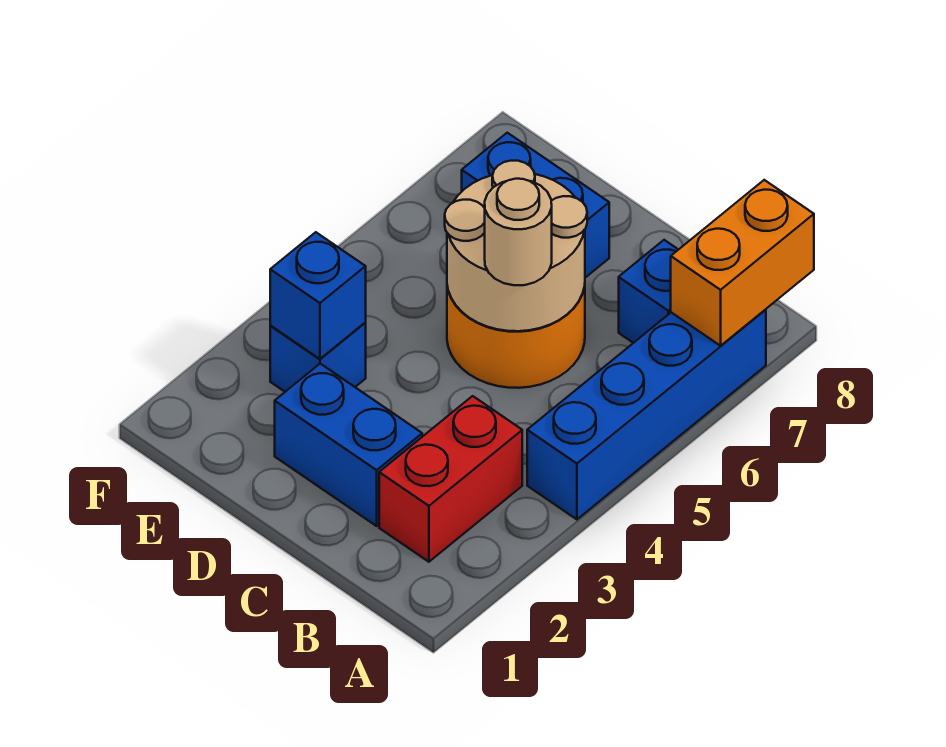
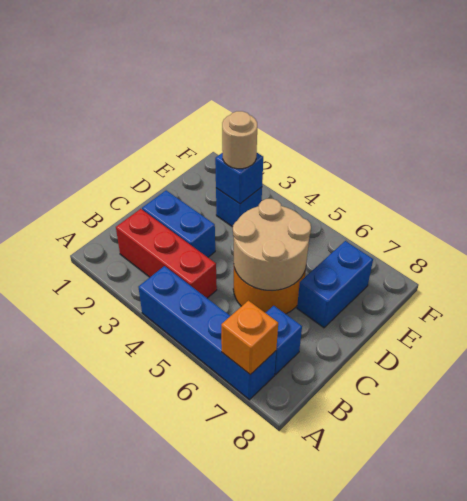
orange 1x2 brick [671,180,814,346] -> orange 1x1 brick [221,301,278,375]
red 1x2 brick [379,396,522,562] -> red 1x3 brick [116,209,217,298]
blue 1x2 brick [275,364,422,526] -> blue 1x2 brick turned to [142,190,215,257]
tan 1x1 round brick [485,179,552,285] -> tan 1x1 round brick moved to [222,111,257,169]

